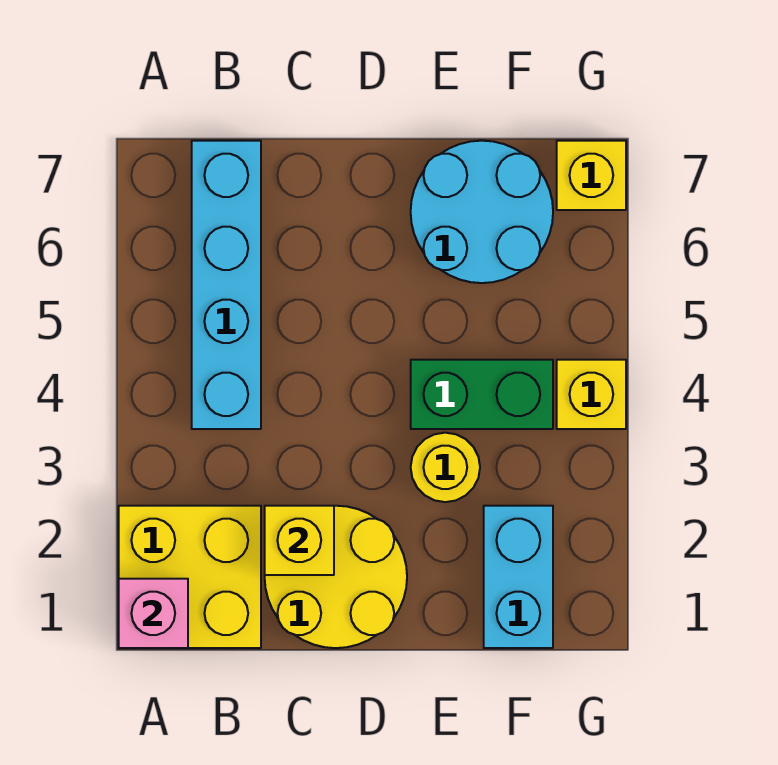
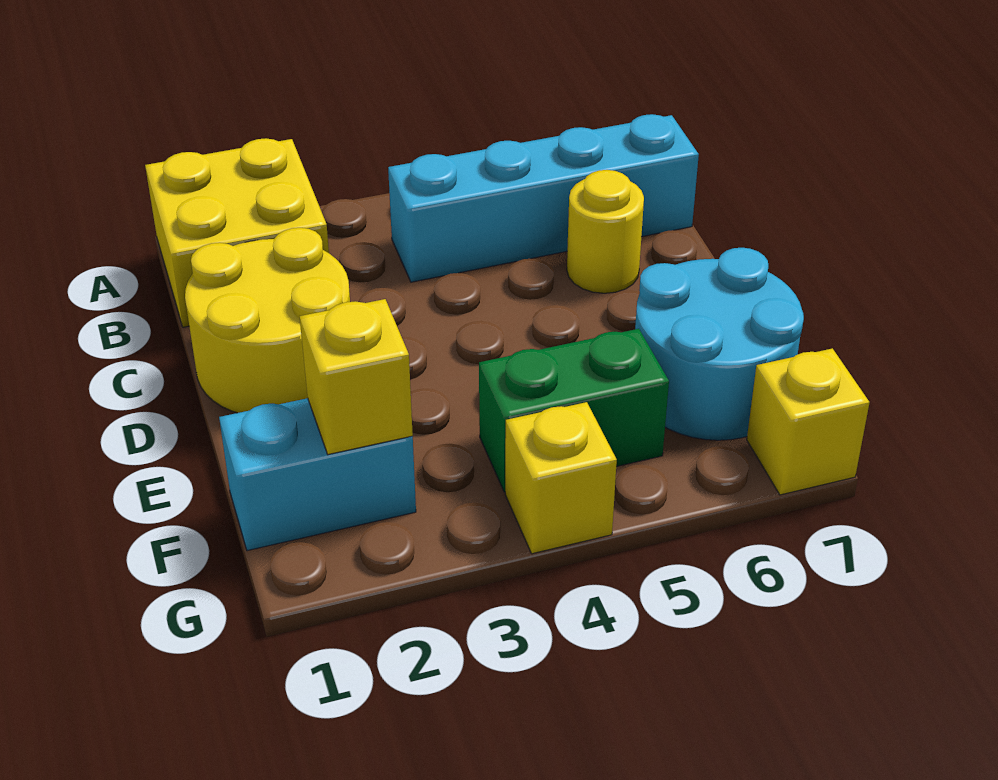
pink 1x1 brick [119,579,188,648] -> none
yellow 1x1 brick [265,506,334,575] -> yellow 1x1 brick moved to [300,299,413,454]
yellow 1x1 round brick [411,433,480,502] -> yellow 1x1 round brick moved to [567,170,644,293]
green 1x2 brick [411,360,553,429] -> green 1x2 brick turned to [479,329,669,492]

